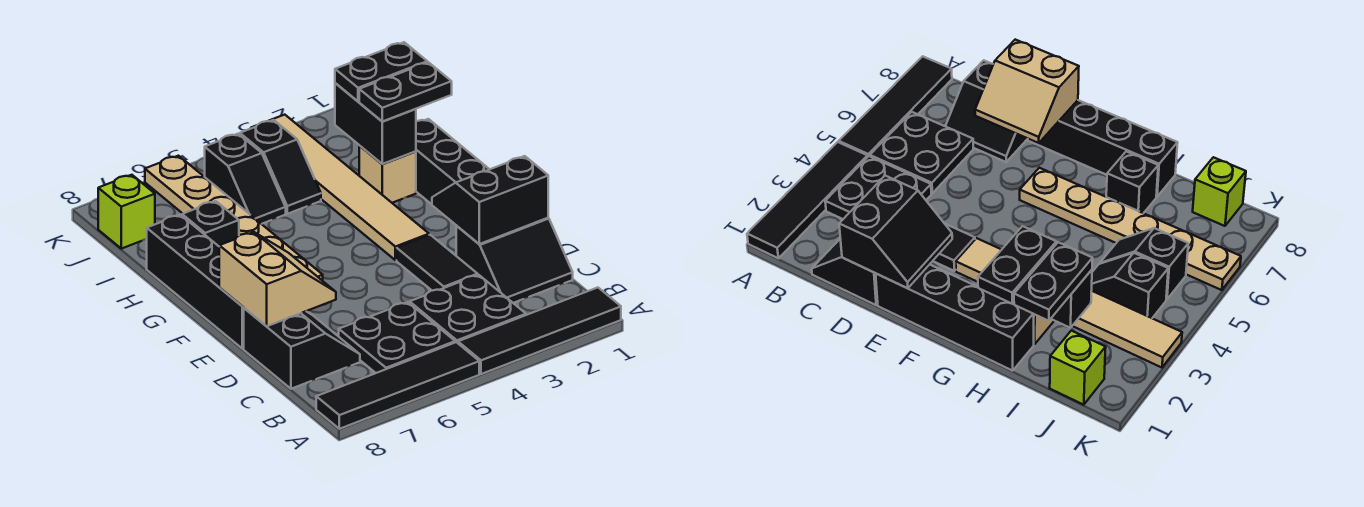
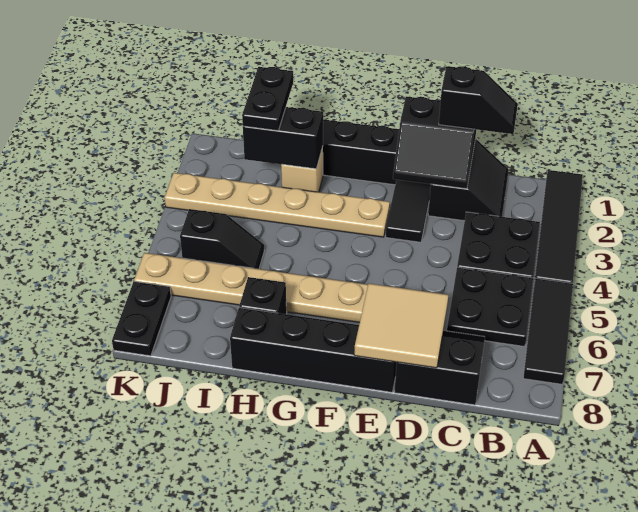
black 1x4 tile [316,342,479,429] -> black 1x3 tile [523,278,573,384]
black 2x2 slope [432,156,548,244] -> black 2x2 slope turned to [393,96,476,189]
black 1x2 tile [397,235,478,291] -> black 1x2 tile turned to [386,180,431,242]
tan 2x2 slope [219,232,336,326] -> tan 2x2 tile [354,284,448,368]
tan 1x6 tile [251,115,429,260] -> tan 1x6 plate [165,173,390,237]
black 1x2 plate [359,62,452,121] -> black 1x2 plate moved to [112,282,171,356]
black 1x2 slope [240,120,321,214] -> black 1x2 slope moved to [439,66,518,134]
lime 1x1 brick [1050,331,1106,405] -> none
lime 1x1 brick [98,175,155,249] -> none

